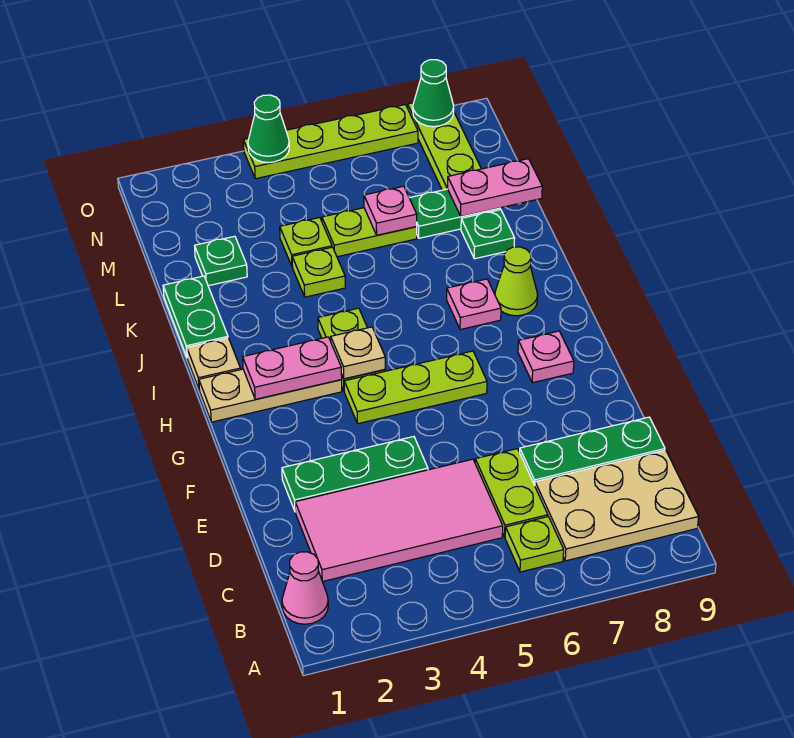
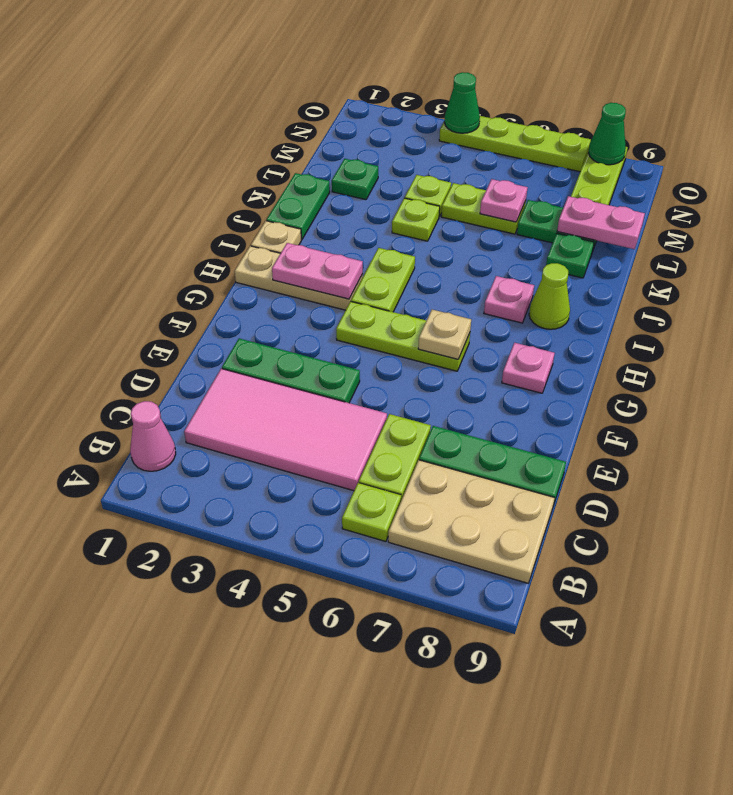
tan 1x1 plate [331,327,385,379] -> tan 1x1 plate moved to [418,310,471,359]

